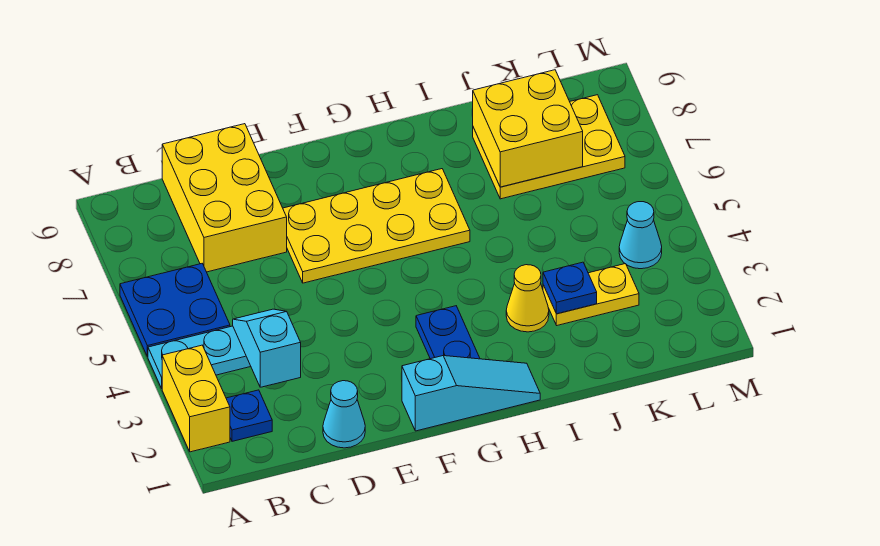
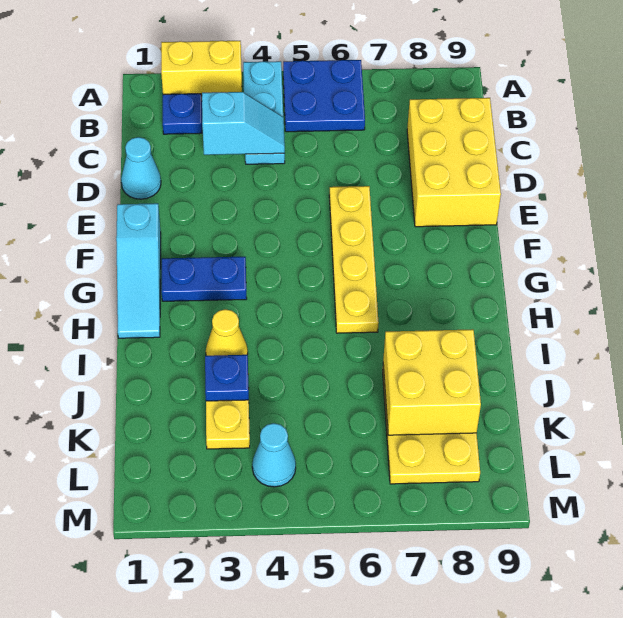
yellow 2x3 brick [162,124,287,272] -> yellow 2x3 brick turned to [407,98,501,227]
yellow 2x4 plate [283,169,470,283] -> yellow 1x4 plate [329,186,379,333]

